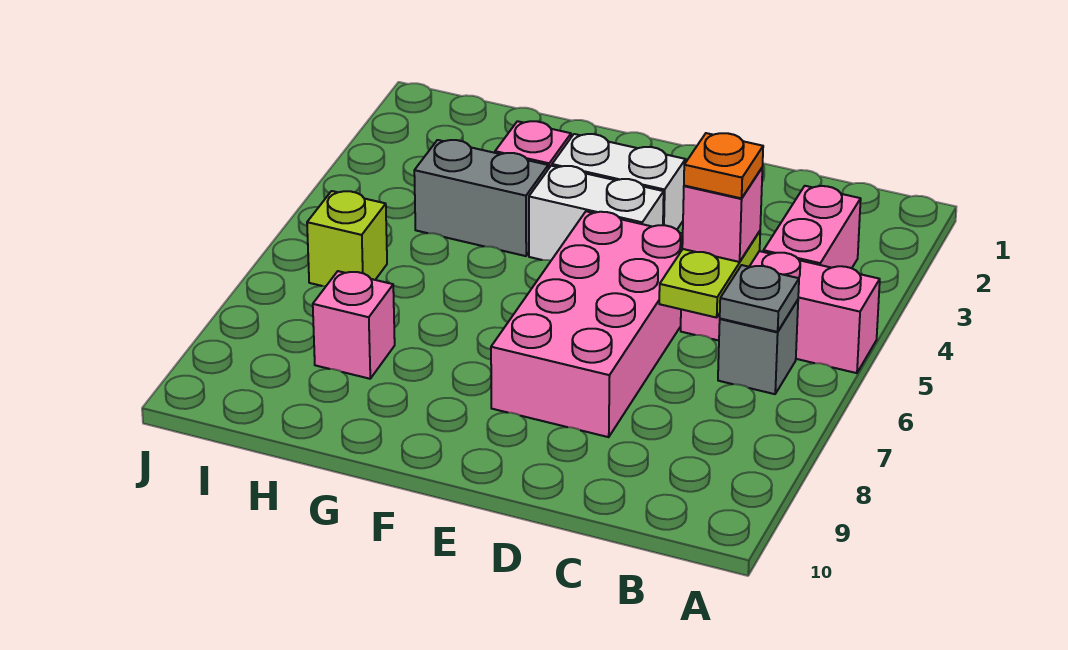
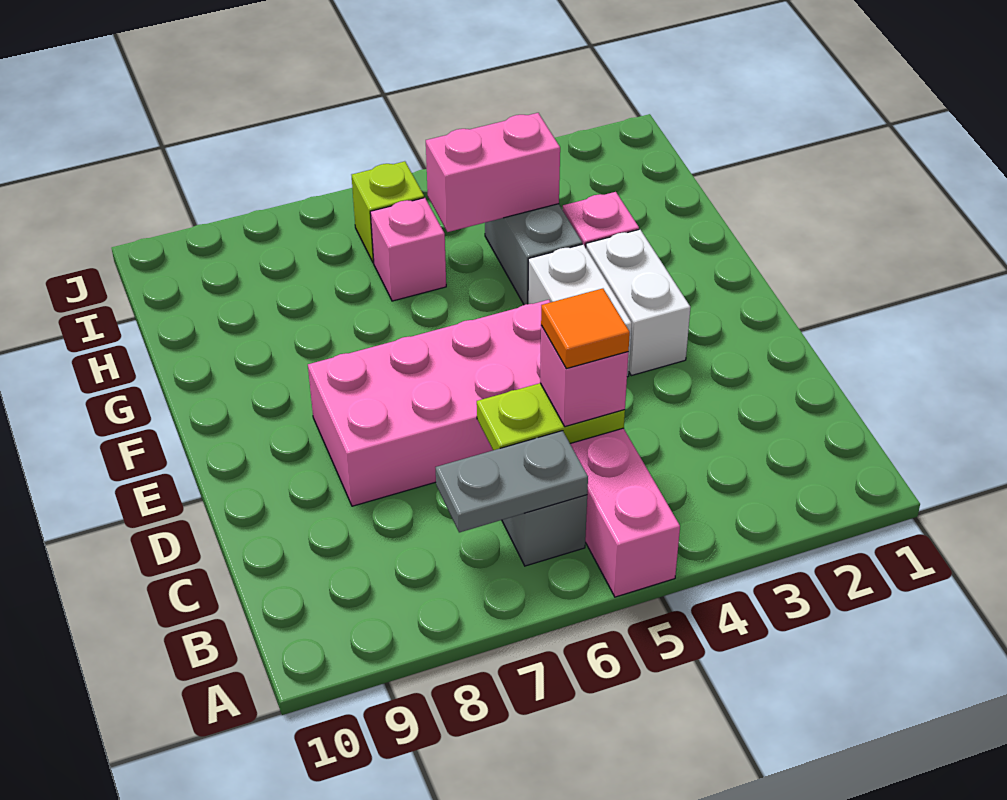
pink 1x2 brick [763,186,861,268] -> pink 1x2 brick moved to [426,113,560,232]
grey 1x1 plate [720,265,799,332] -> grey 1x2 plate [436,431,588,532]
orange 1x1 plate [684,133,763,198] -> orange 1x1 tile [541,289,630,369]
pink 1x1 brick [313,271,395,379] -> pink 1x1 brick moved to [370,198,446,301]

